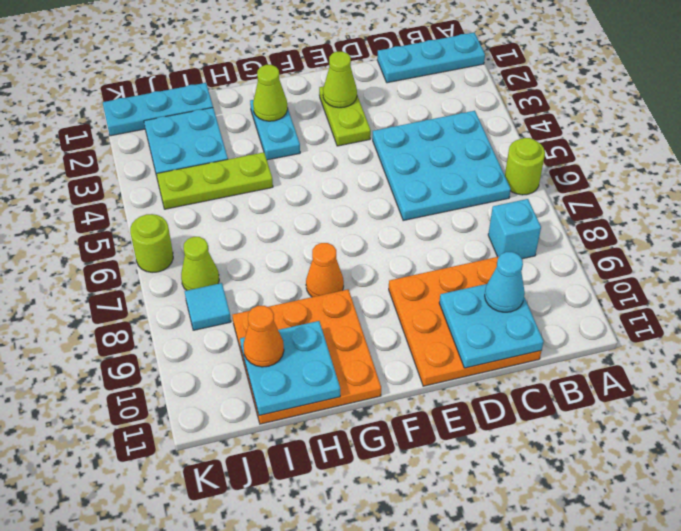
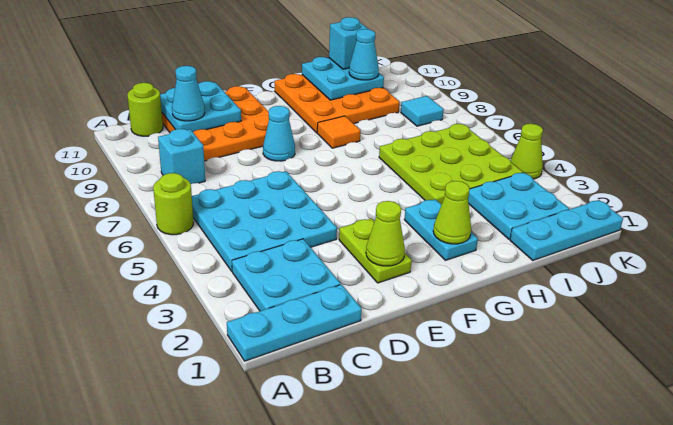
none -> cyan 2x2 plate [232,239,341,311]
none -> cyan 1x1 cone [263,106,295,161]
orange 1x1 cone [306,243,344,297] -> orange 1x1 tile [317,116,360,148]
lime 1x3 plate [157,152,273,209] -> lime 3x3 plate [379,124,523,205]
orange 1x1 cone [243,306,284,367] -> cyan 1x1 cone [349,29,379,80]
none -> cyan 1x1 brick [329,17,369,69]
lime 1x1 cone [181,237,219,290] -> lime 1x1 cone moved to [510,124,543,179]
lime 1x1 round brick [130,214,173,273] -> lime 1x1 round brick moved to [127,83,163,136]

